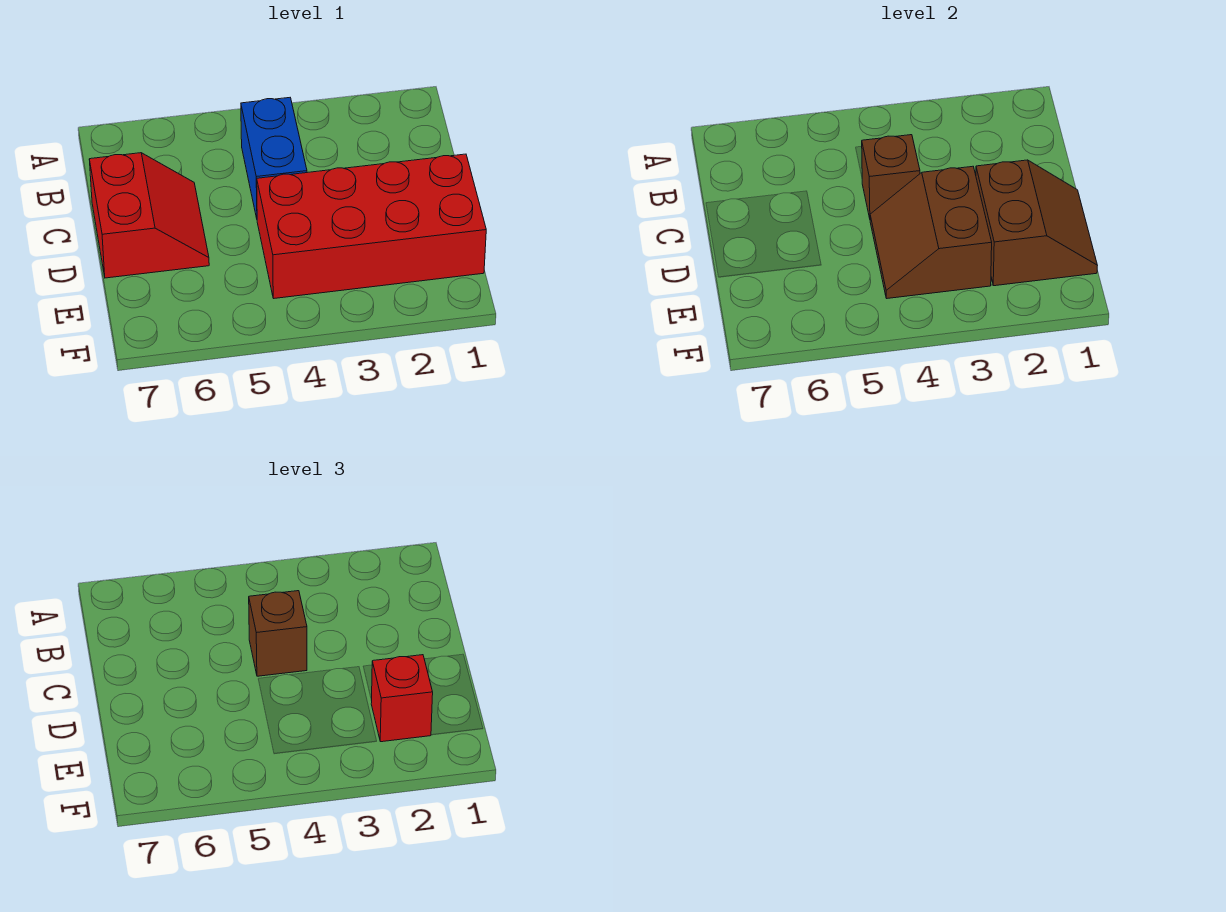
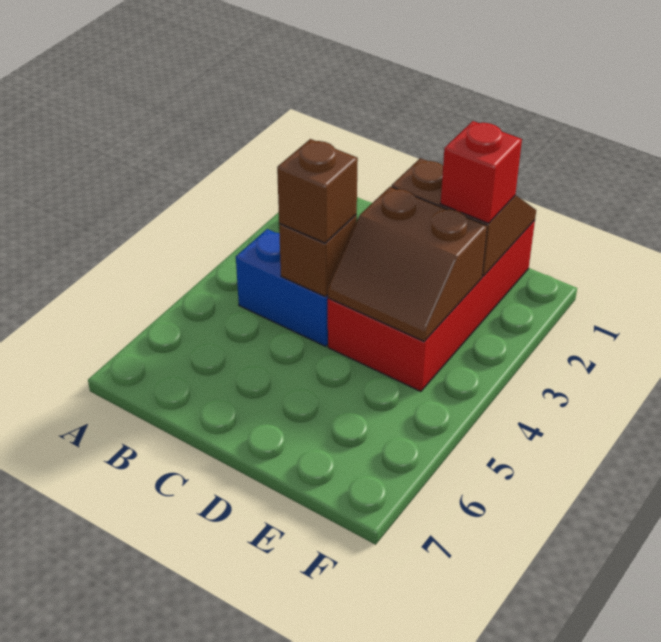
red 2x2 slope [89,153,209,278] -> none

